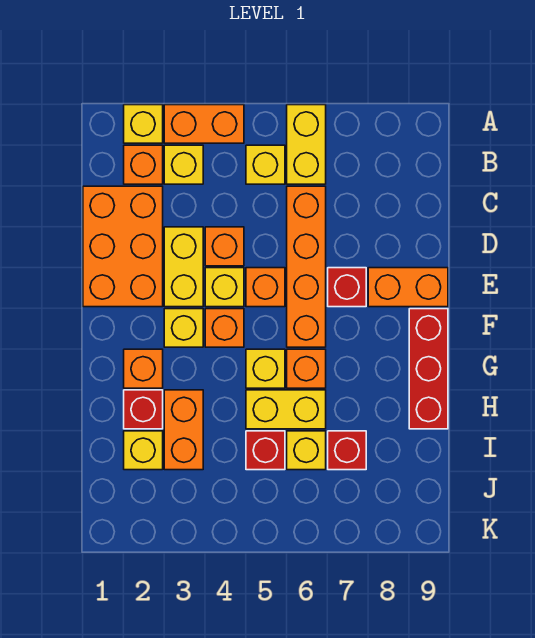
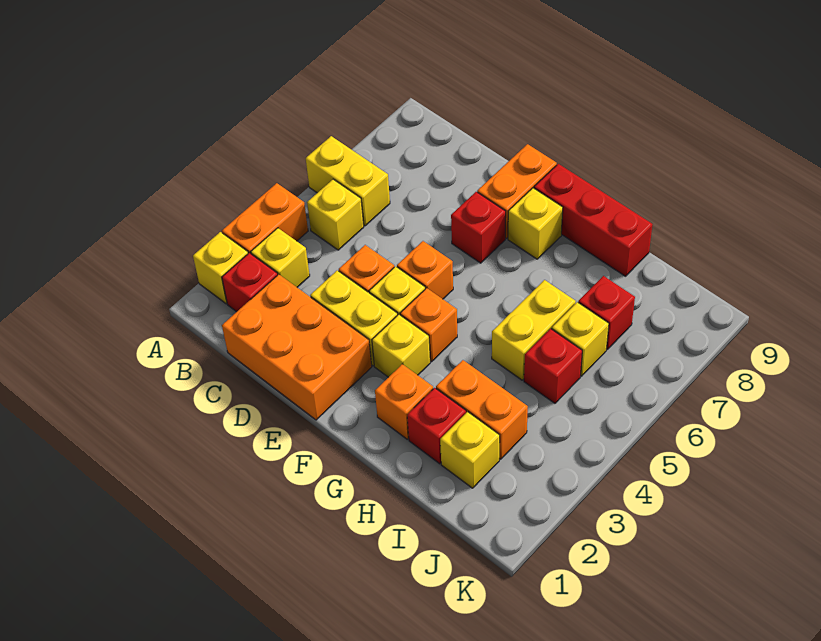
orange 1x1 brick [124,145,163,184] -> red 1x1 brick [222,253,278,312]
orange 1x4 brick [287,186,326,347] -> none
yellow 1x1 brick [246,349,285,388] -> yellow 1x1 brick moved to [508,188,563,259]
orange 1x1 brick [287,349,326,388] -> none

